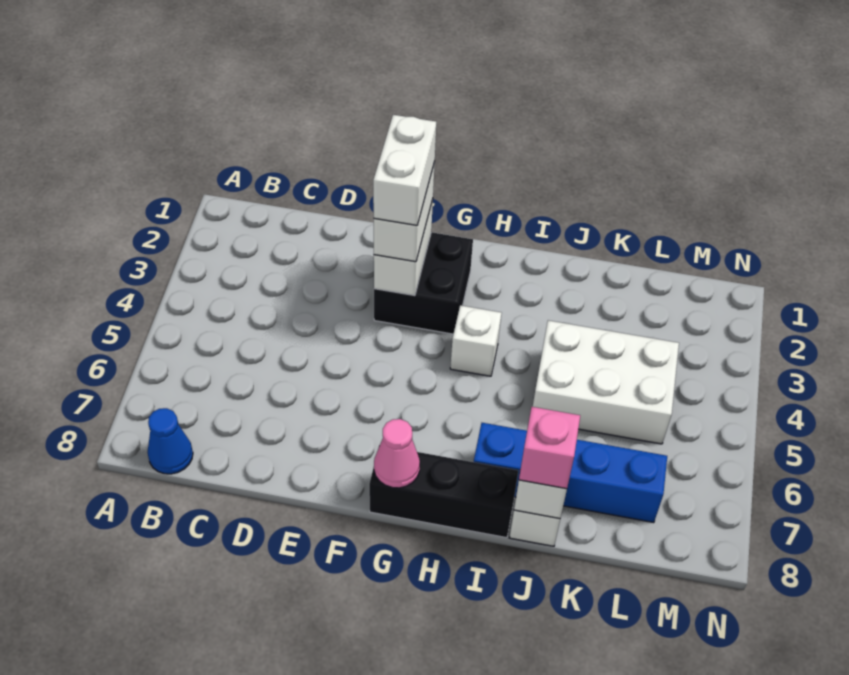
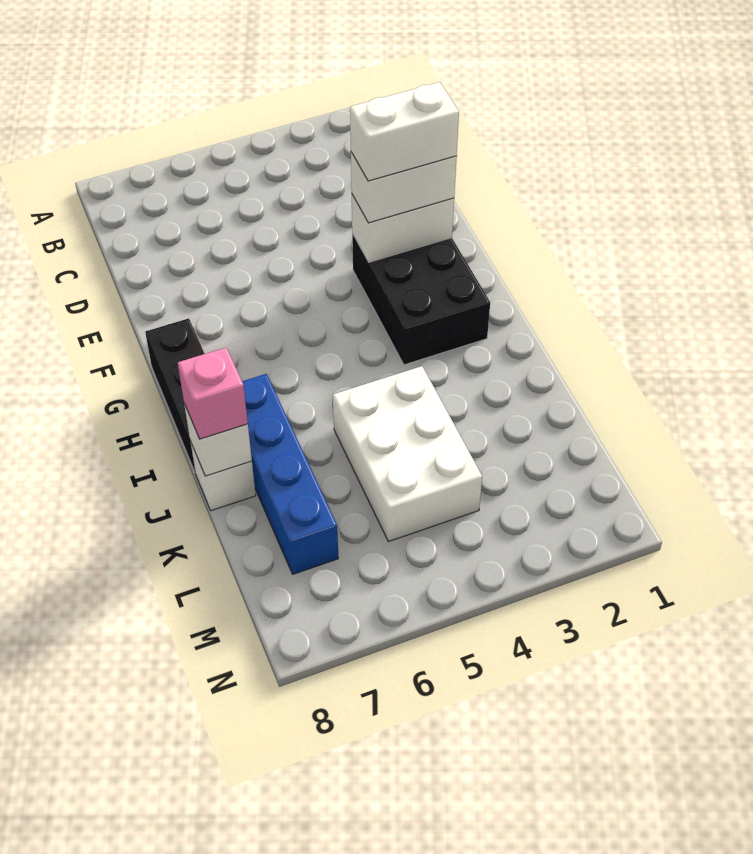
blue 1x1 cone [148,408,193,474] -> none
black 2x2 brick [374,232,473,334] -> black 2x3 brick [352,234,490,365]
pink 1x1 cone [374,419,420,488] -> none
white 1x1 brick [450,305,502,376] -> none

